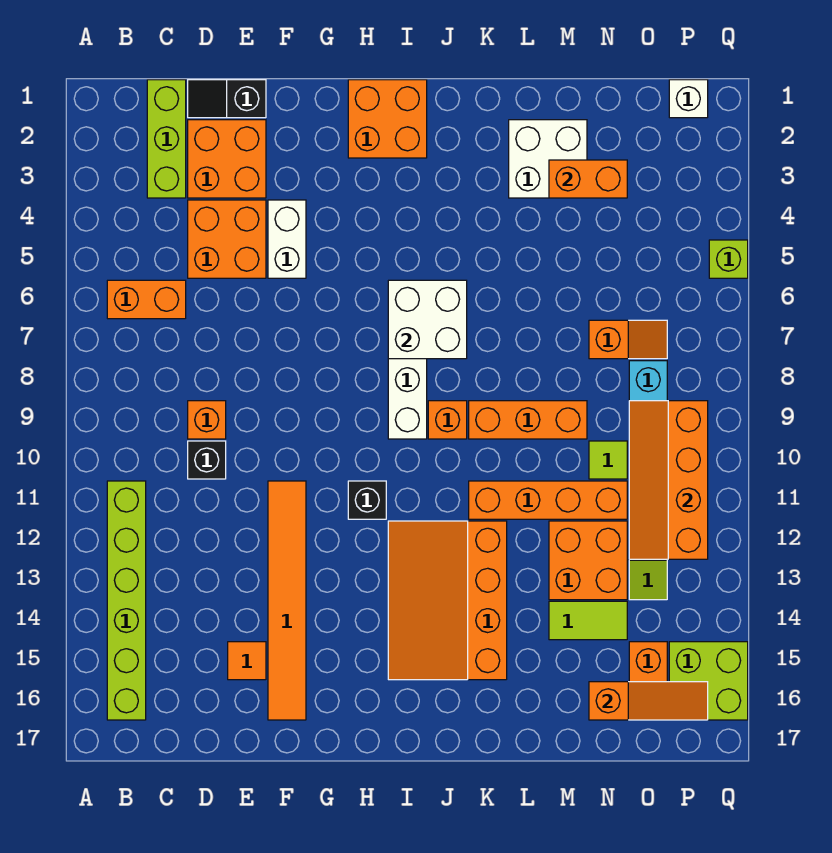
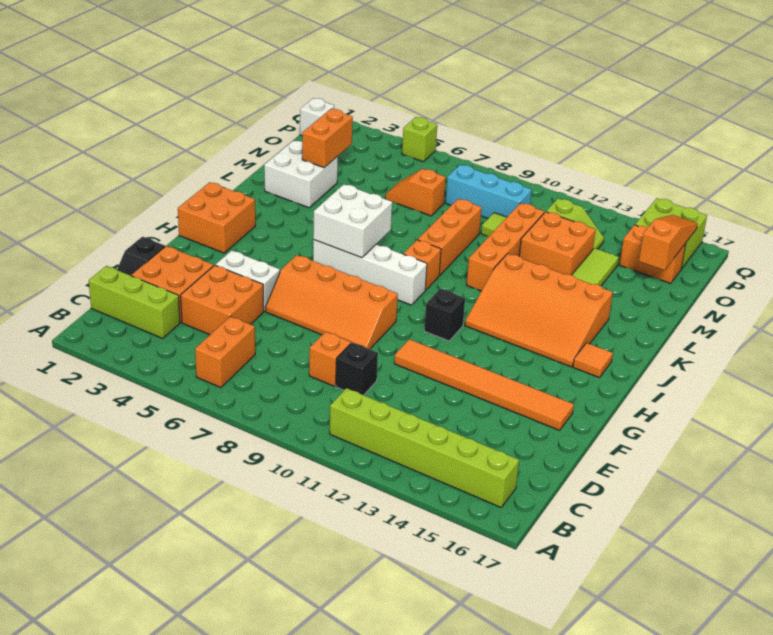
orange 1x1 tile [228,642,266,680] -> orange 1x1 tile moved to [573,343,613,378]
orange 1x2 slope [589,320,667,359] -> orange 1x2 slope turned to [385,169,446,216]
orange 2x4 slope [629,401,708,559] -> orange 2x4 slope moved to [265,255,398,349]

